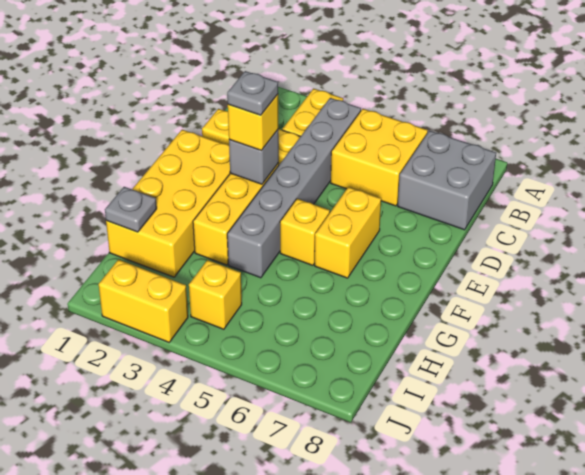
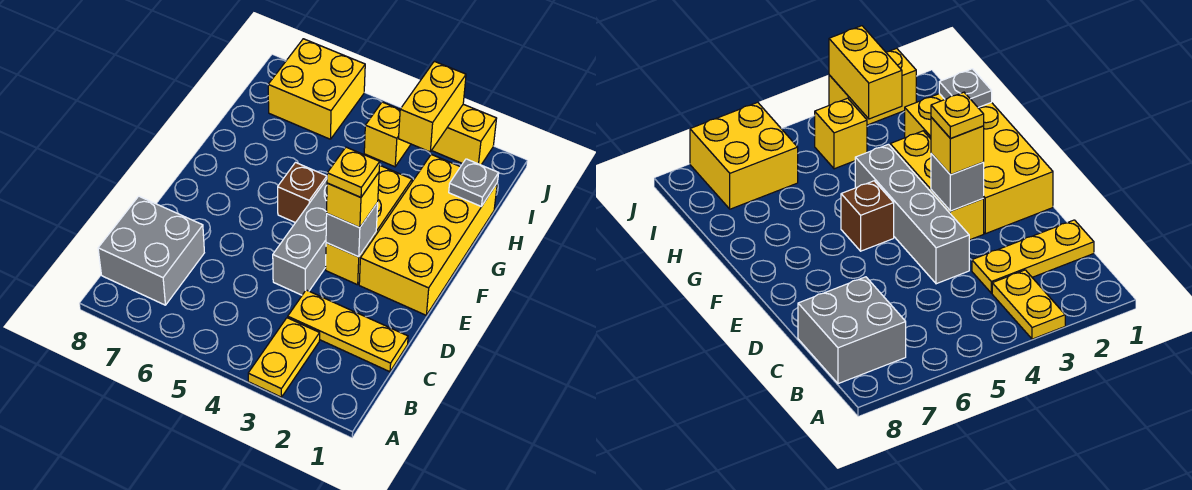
grey 1x6 brick [227,98,361,278] -> grey 1x4 brick [273,179,327,295]
yellow 2x2 brick [331,109,428,206] -> yellow 2x2 brick moved to [268,39,365,139]
grey 1x1 plate [227,71,278,115] -> yellow 1x1 plate [327,147,380,197]
yellow 1x2 brick [315,187,381,278] -> yellow 1x2 brick moved to [399,61,466,152]
yellow 1x1 brick [280,199,330,265] -> brown 1x1 brick [278,163,327,223]

